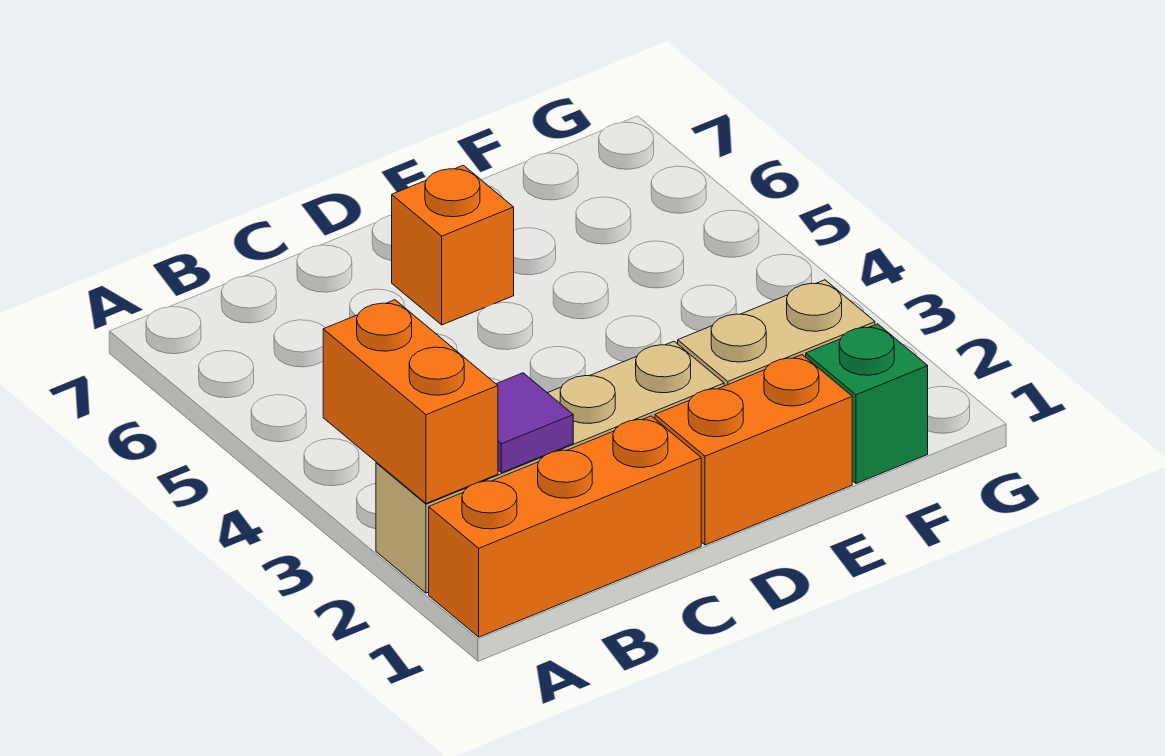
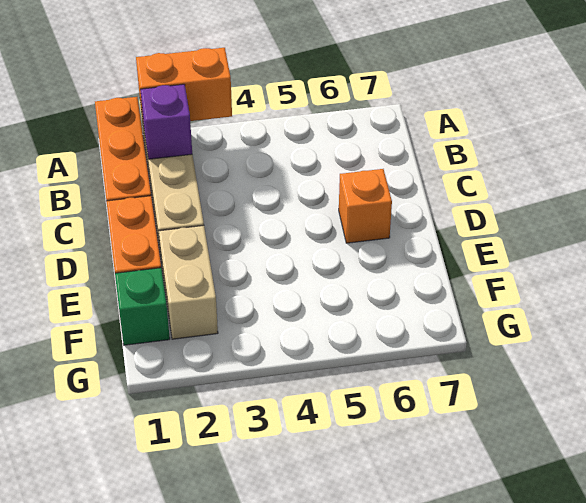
purple 1x1 tile [497,373,573,473] -> purple 1x1 brick [140,84,192,159]

